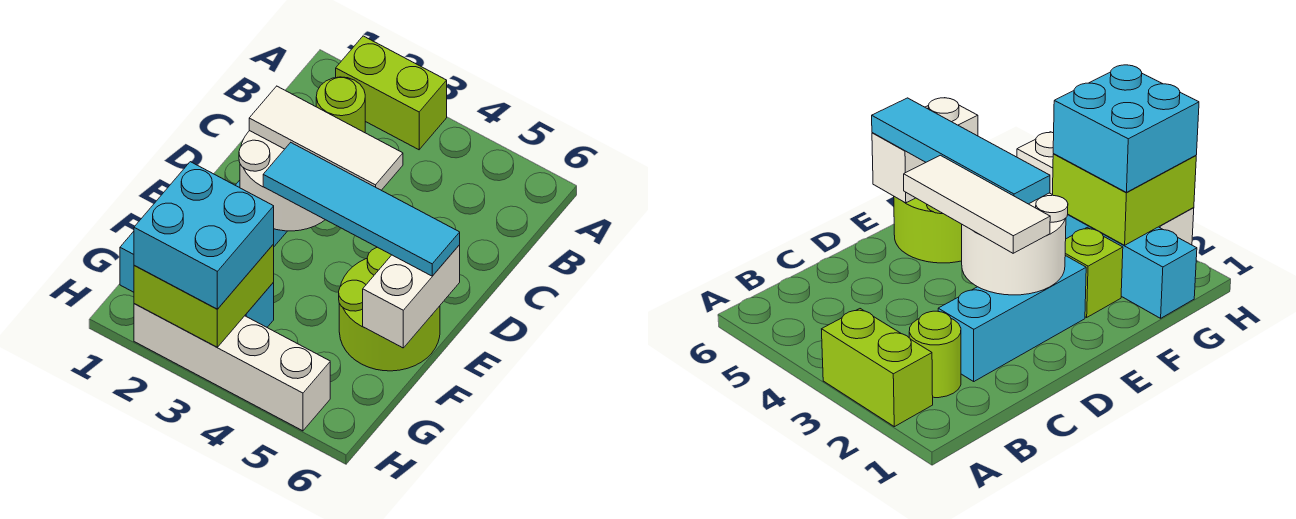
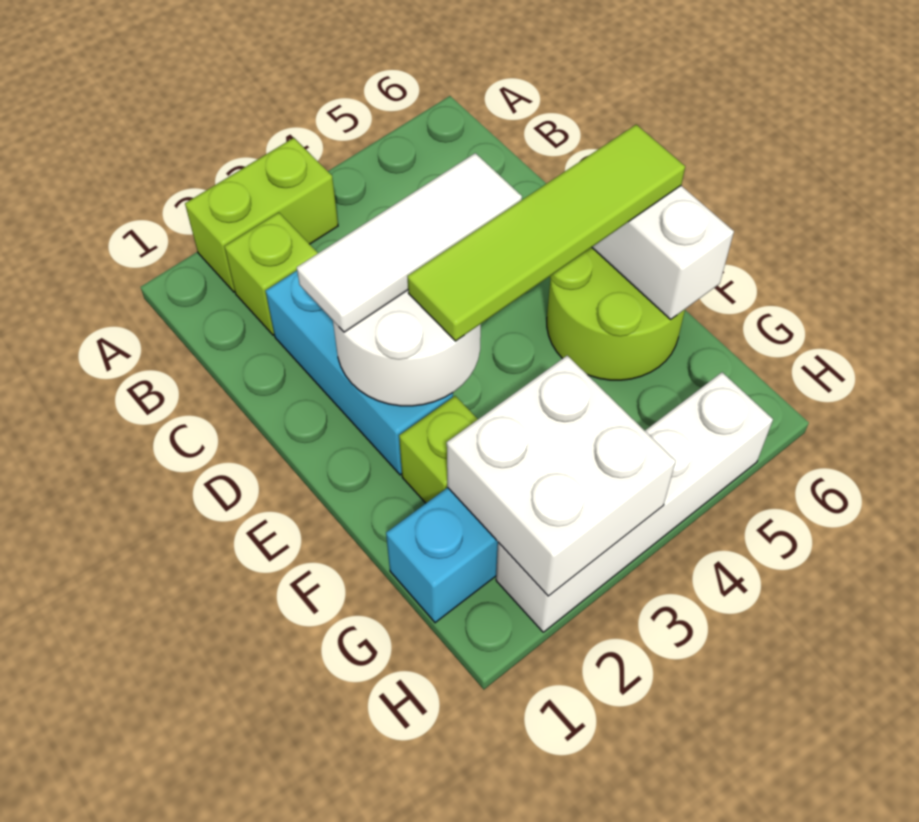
lime 1x1 round brick [316,77,365,133] -> lime 1x1 brick [225,212,318,335]
cyan 1x4 tile [263,143,460,276] -> lime 1x4 tile [407,125,685,341]
lime 2x2 brick [134,244,274,347] -> white 2x2 brick [447,356,676,596]
cyan 2x2 brick [134,162,274,309] -> none

